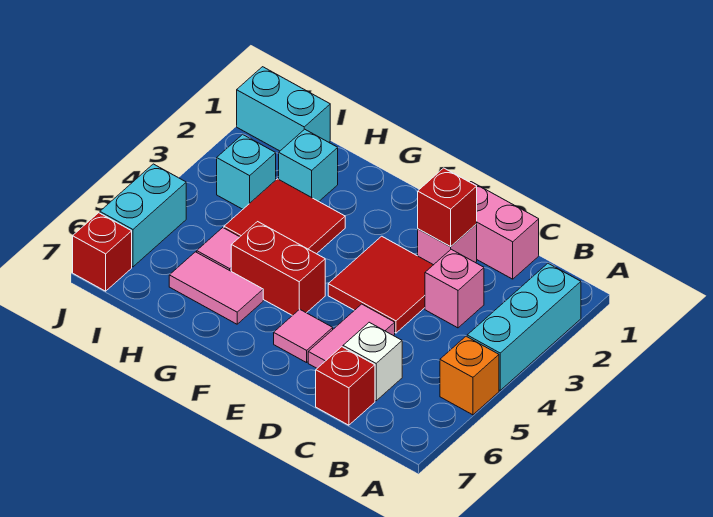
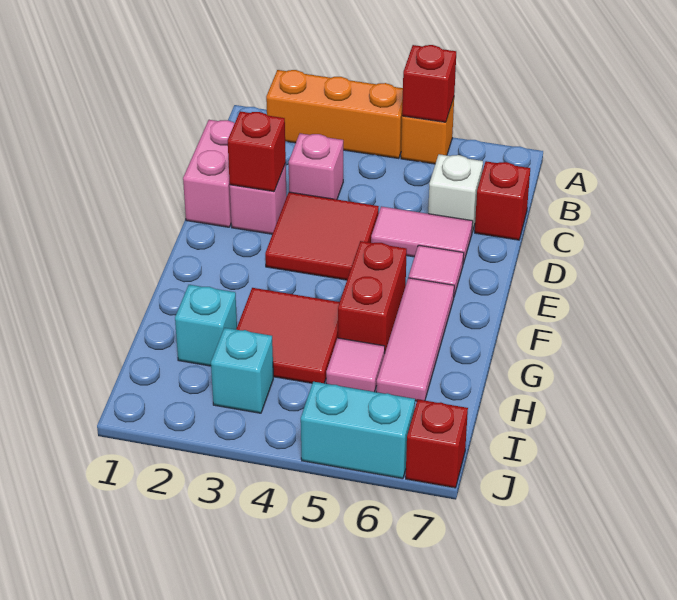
cyan 1x3 brick [467,263,581,390] -> orange 1x3 brick [266,70,403,159]
none -> red 1x1 brick [402,45,456,122]
pink 1x2 tile [169,252,263,324] -> pink 1x3 tile [376,278,454,401]
cyan 1x2 brick [237,67,330,151] -> none

